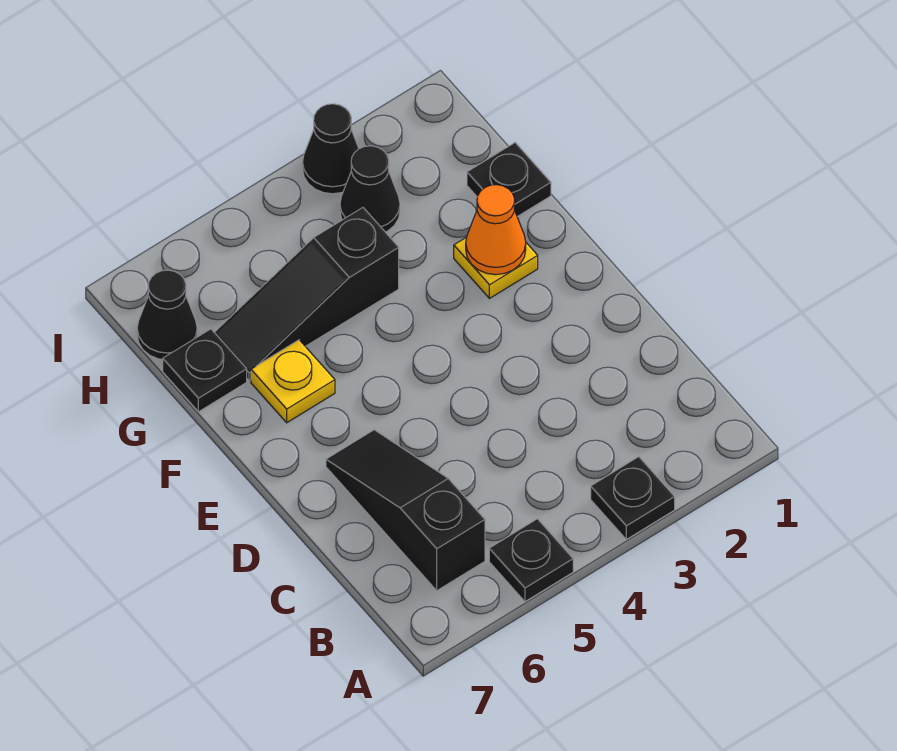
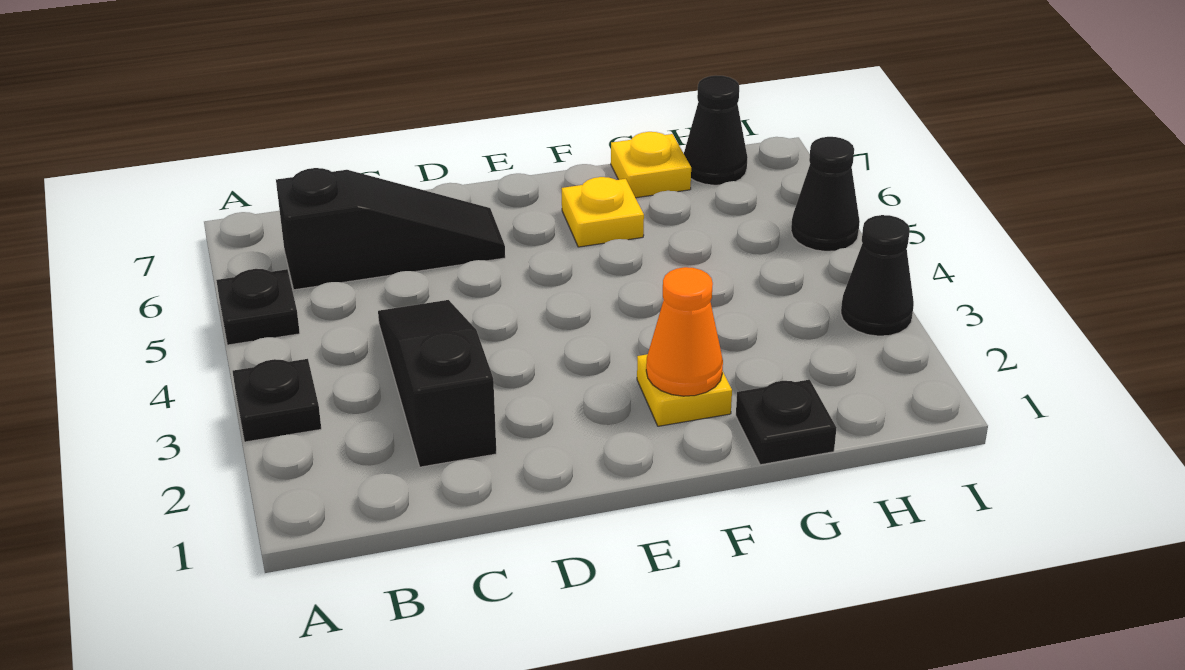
black 1x3 slope [214,208,399,381] -> black 1x3 slope moved to [378,300,496,467]
black 1x1 plate [163,329,247,412] -> yellow 1x1 plate [611,132,691,198]
black 1x1 cone [340,146,400,232] -> black 1x1 cone moved to [791,137,860,251]

